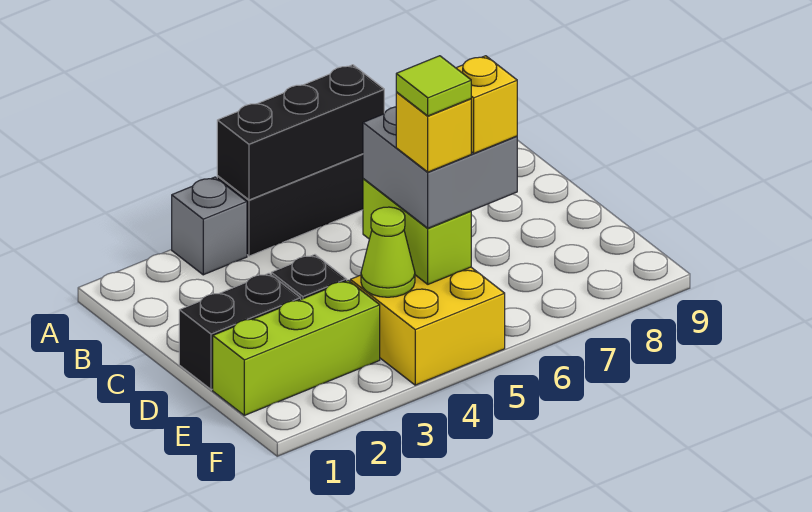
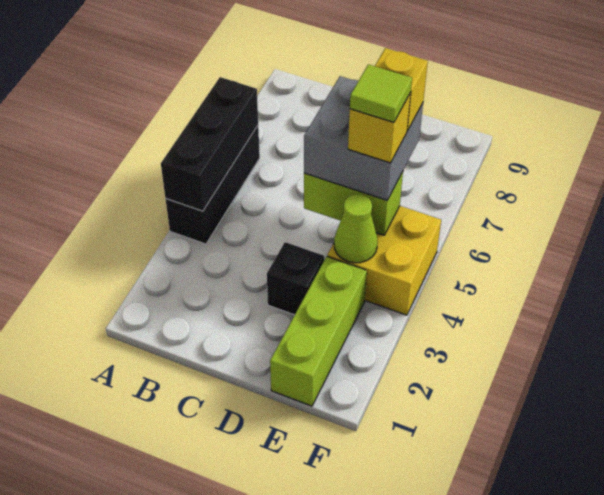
grey 1x1 brick [172,177,247,275] -> none
black 1x2 brick [179,273,301,390] -> none

